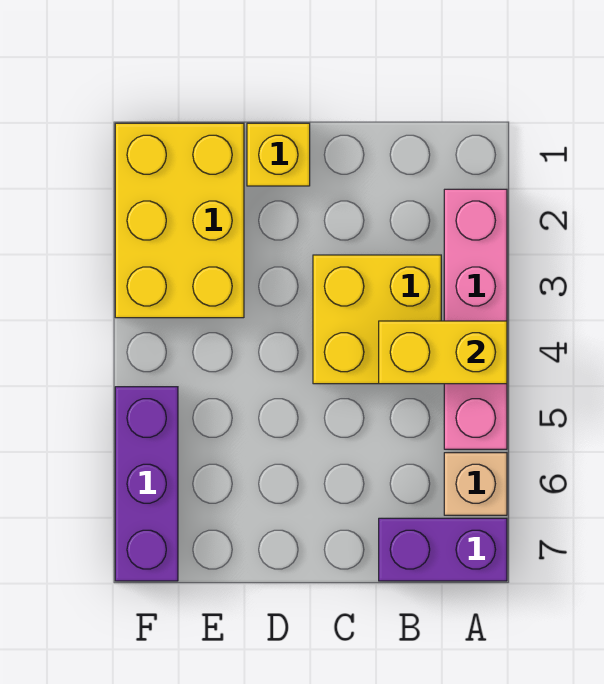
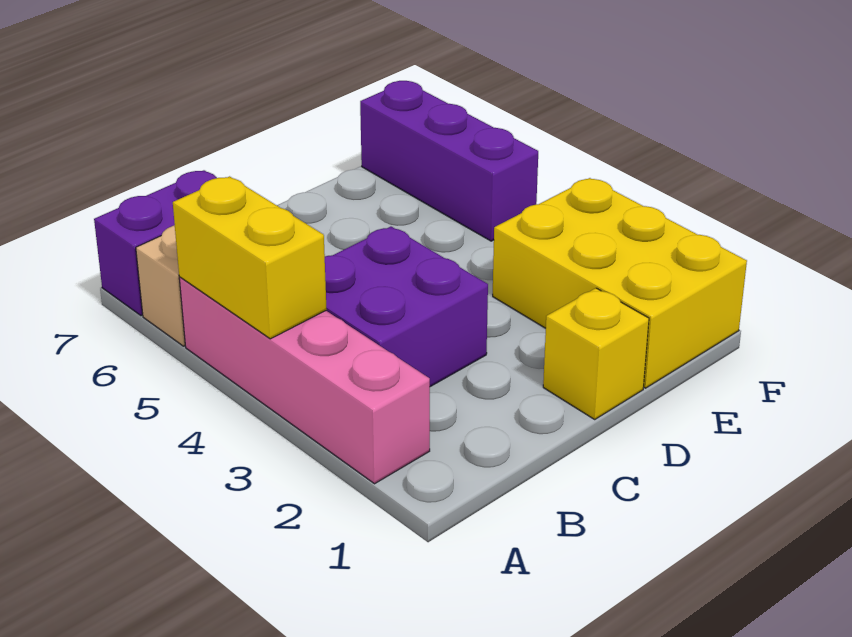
yellow 1x2 brick [379,321,507,384] -> yellow 1x2 brick turned to [173,176,327,339]
yellow 2x2 brick [313,255,441,384] -> purple 2x2 brick [325,227,488,387]

